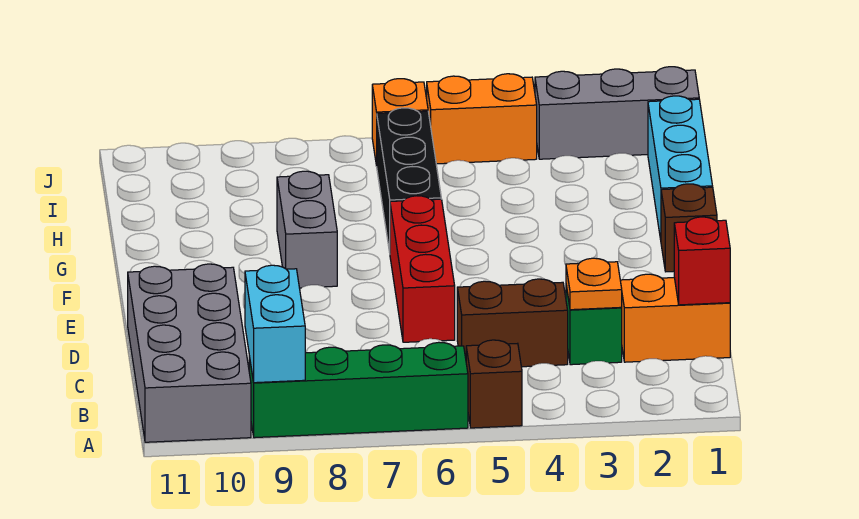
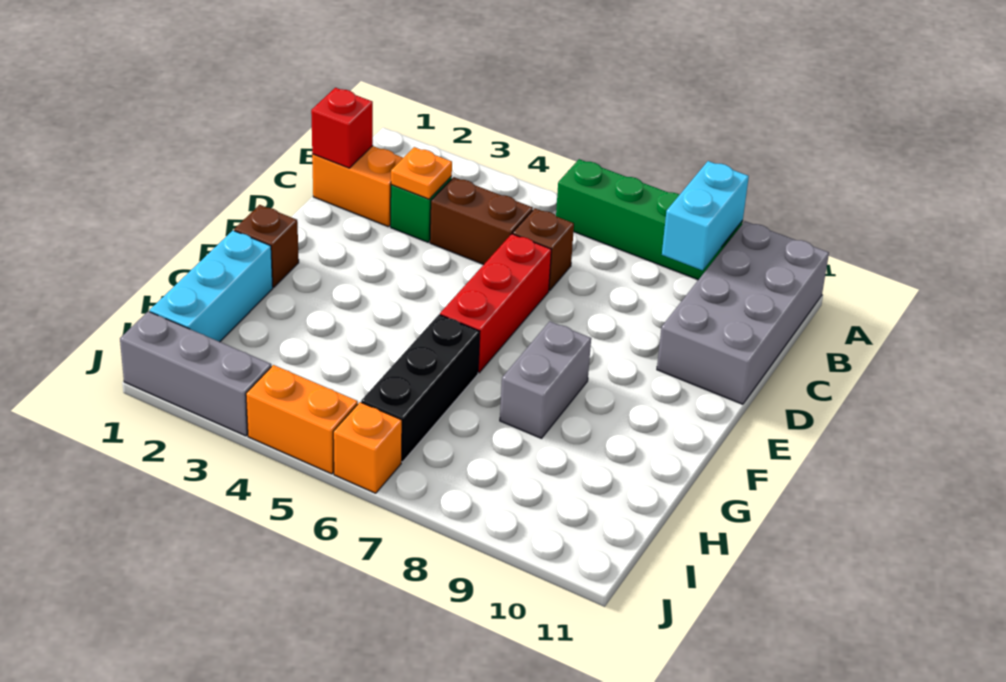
brown 1x1 brick [466,340,522,428] -> brown 1x1 brick moved to [513,208,574,291]

